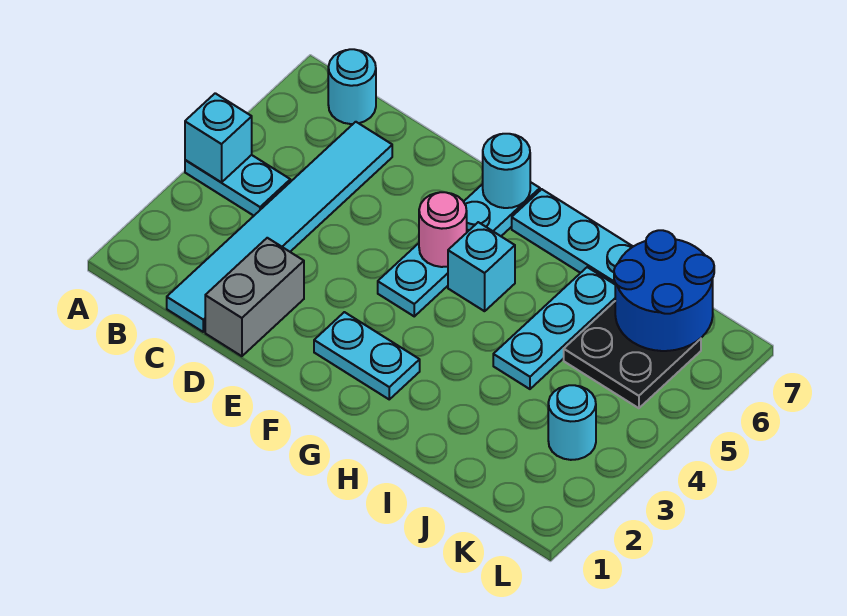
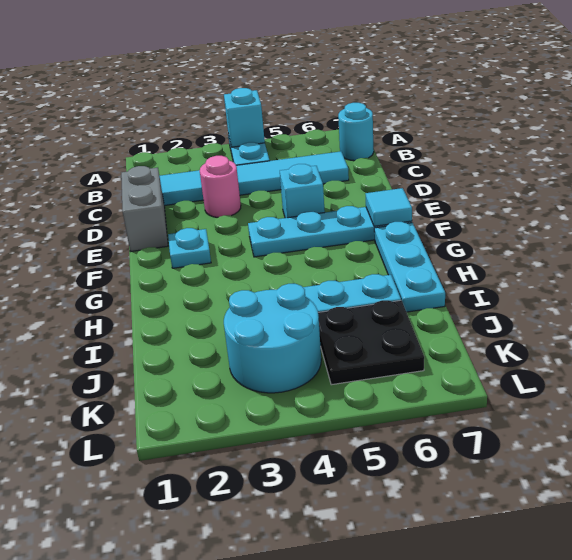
grey 1x2 brick [205,238,304,356] -> grey 1x2 brick turned to [121,166,168,252]
cyan 1x2 plate [314,312,420,399] -> cyan 1x1 plate [168,228,211,268]
pink 1x1 round brick [419,192,467,267] -> pink 1x1 round brick moved to [200,156,241,217]
cyan 1x1 round brick [483,134,530,208] -> cyan 1x1 tile [366,188,412,226]
cyan 1x1 brick [448,222,515,311] -> cyan 1x1 brick moved to [280,164,325,218]
blue 2x2 round brick [614,230,714,351] -> none
cyan 1x1 round brick [548,385,596,460] -> cyan 2x2 round brick [224,284,321,393]

